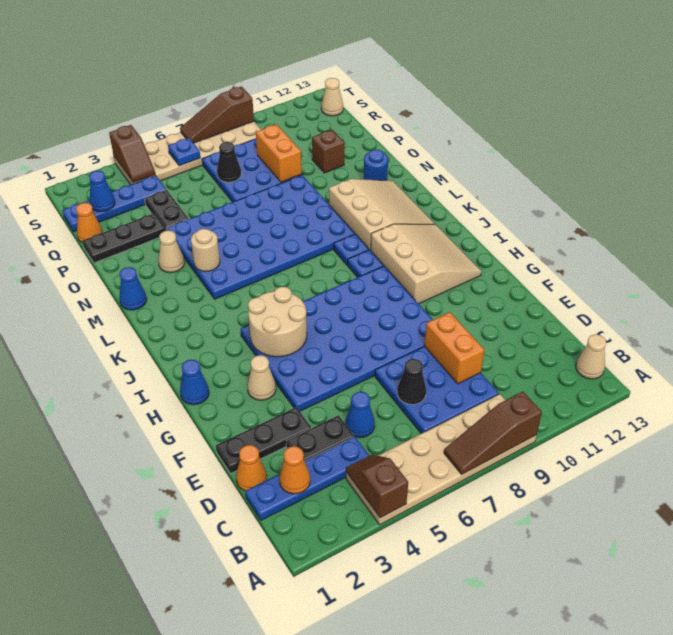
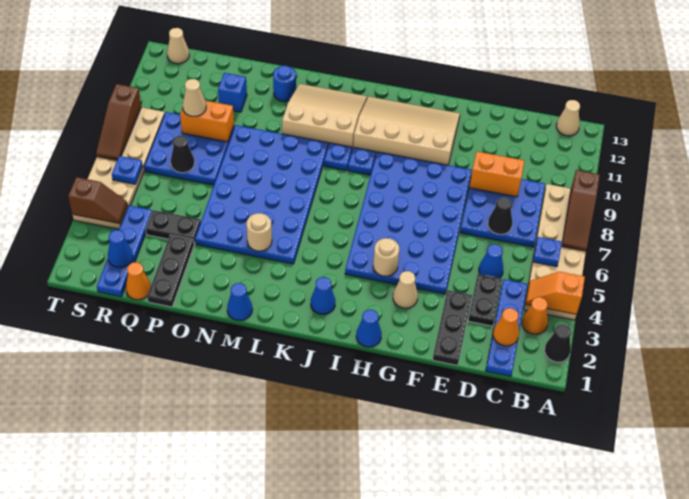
none -> black 1x1 cone [545,325,571,362]
brown 1x2 slope [346,455,408,518] -> orange 1x2 slope [526,272,585,314]
none -> blue 1x1 plate [533,237,562,267]
orange 1x1 cone [236,445,267,491] -> orange 1x1 cone moved to [522,297,548,334]
tan 2x2 round brick [248,287,307,357] -> tan 1x1 round brick [373,238,399,276]
tan 3x3 slope [371,224,482,304] -> tan 3x4 slope [353,97,460,165]
none -> blue 1x1 cone [311,277,336,314]
tan 1x1 cone [158,231,185,273] -> tan 1x1 cone moved to [183,79,206,116]
brown 1x1 brick [312,130,345,173] -> blue 1x1 brick [218,73,247,112]

